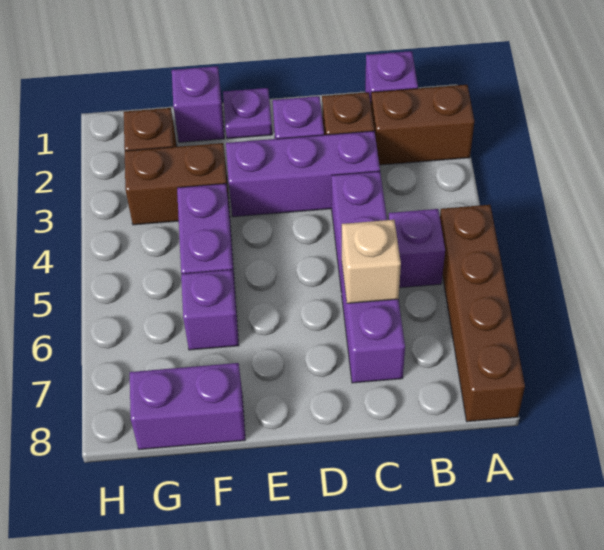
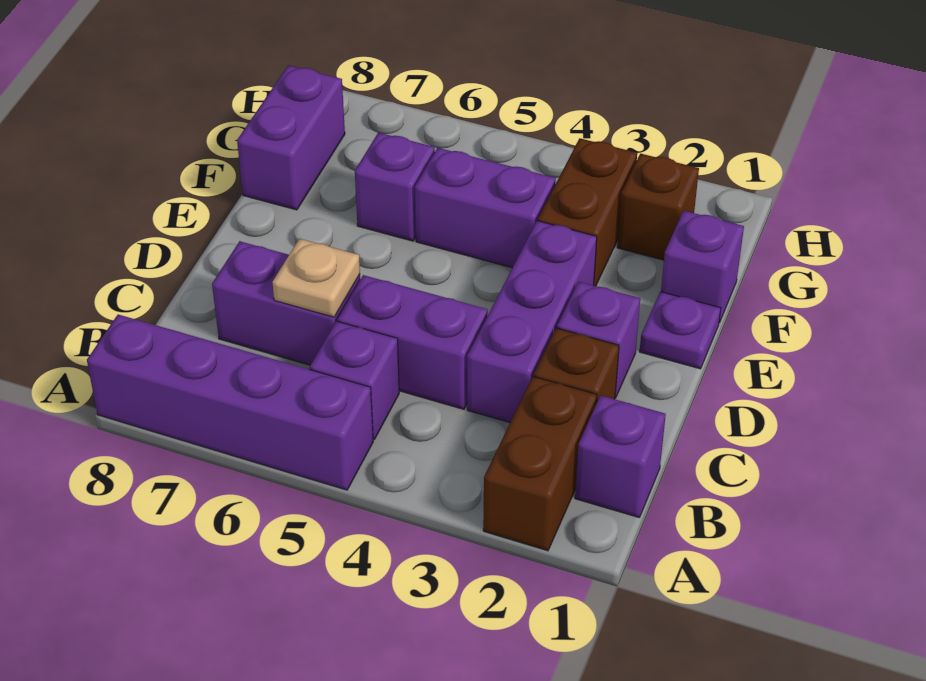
brown 1x4 brick [440,205,525,422] -> purple 1x4 brick [87,315,373,490]
tan 1x1 brick [341,220,401,303] -> tan 1x1 plate [272,239,360,317]

